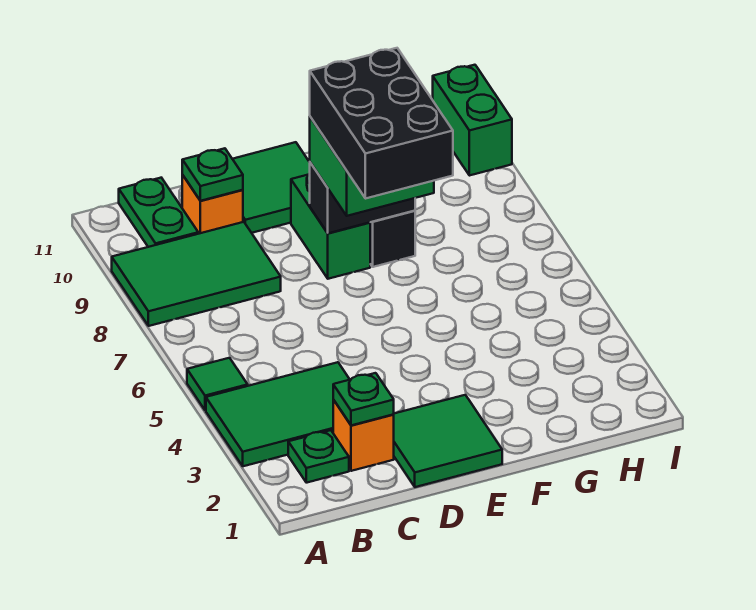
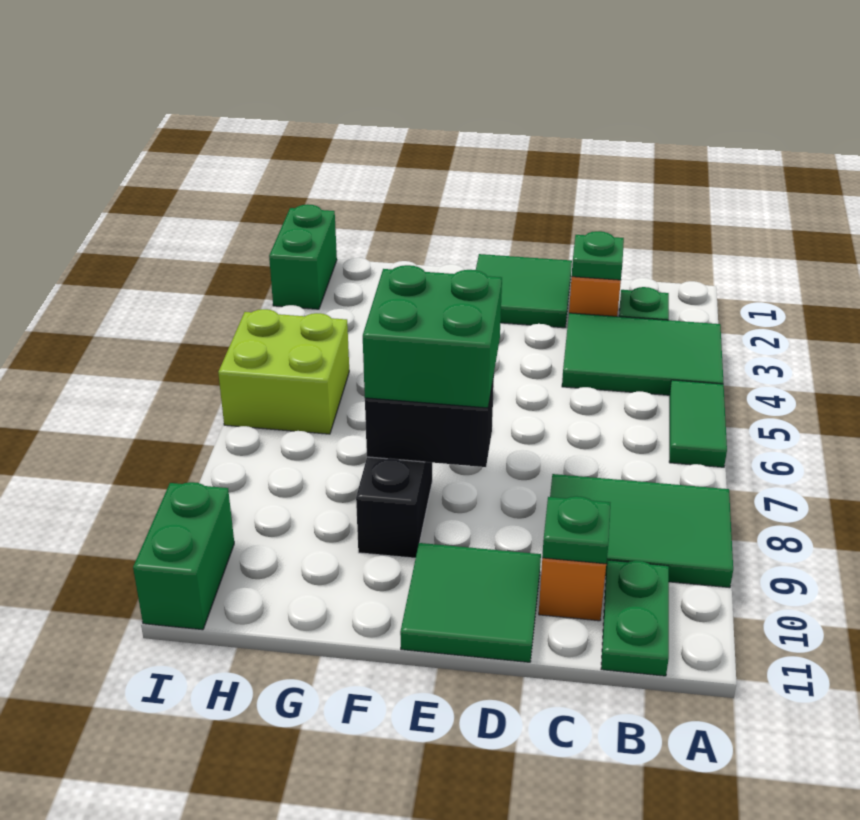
green 1x1 tile [187,358,248,410] -> green 1x2 tile [669,380,727,467]
black 2x3 brick [310,48,453,199] -> none
green 1x2 brick [291,174,370,279] -> green 1x2 brick moved to [269,204,337,309]
none -> lime 2x2 brick [218,309,349,434]

